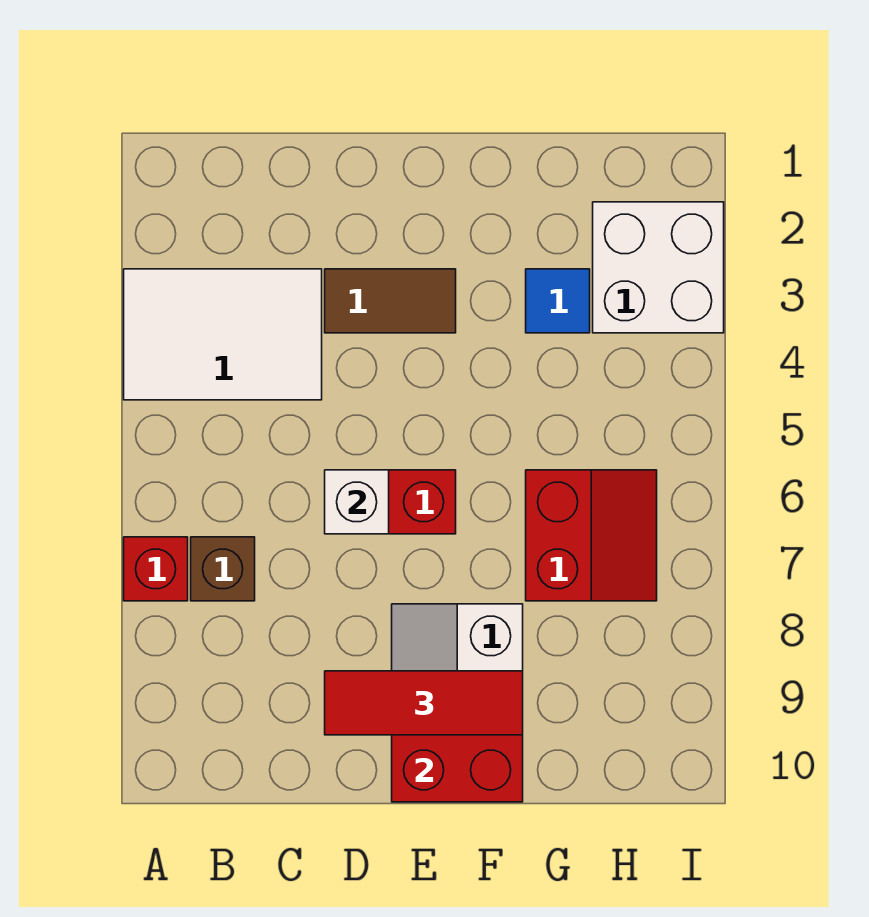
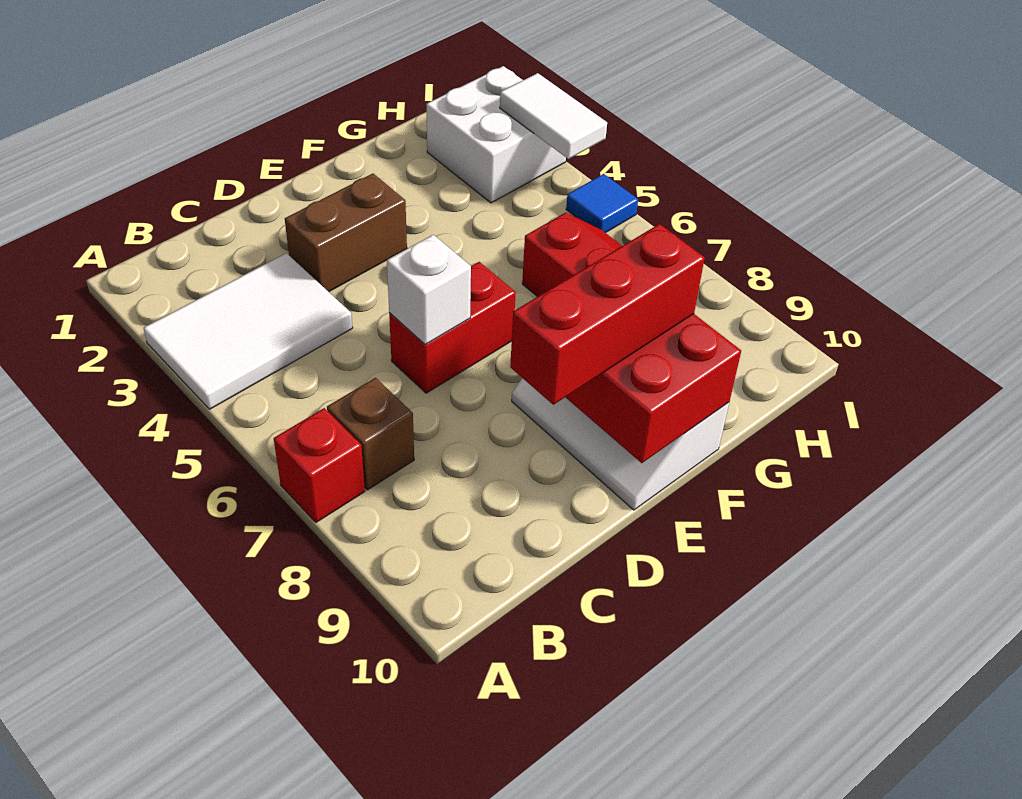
brown 1x2 tile [325,269,456,333] -> brown 1x2 brick [285,174,407,292]
red 1x3 tile [325,671,523,735] -> red 1x3 brick [510,224,705,405]
blue 1x1 tile [526,269,590,333] -> blue 1x1 tile moved to [566,174,638,233]
none -> white 1x2 tile [500,73,607,159]

